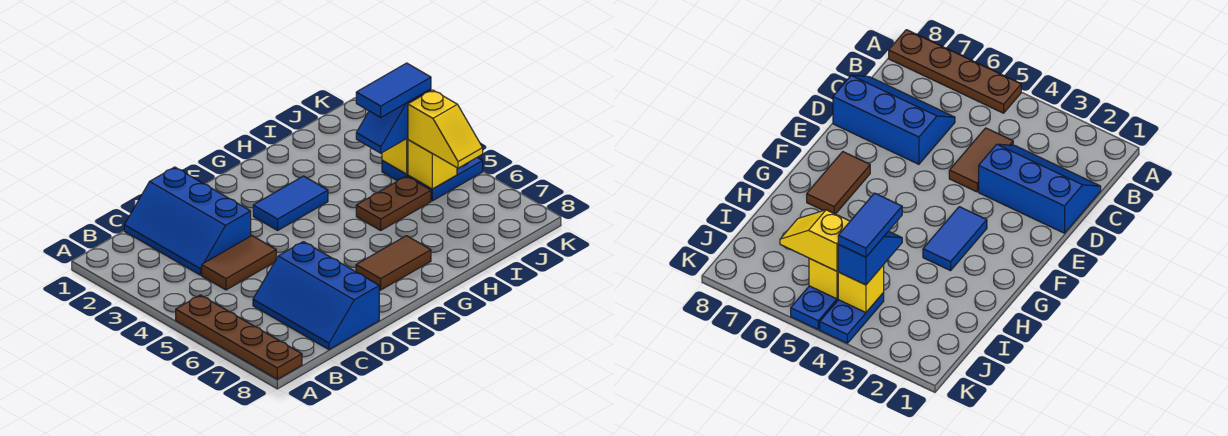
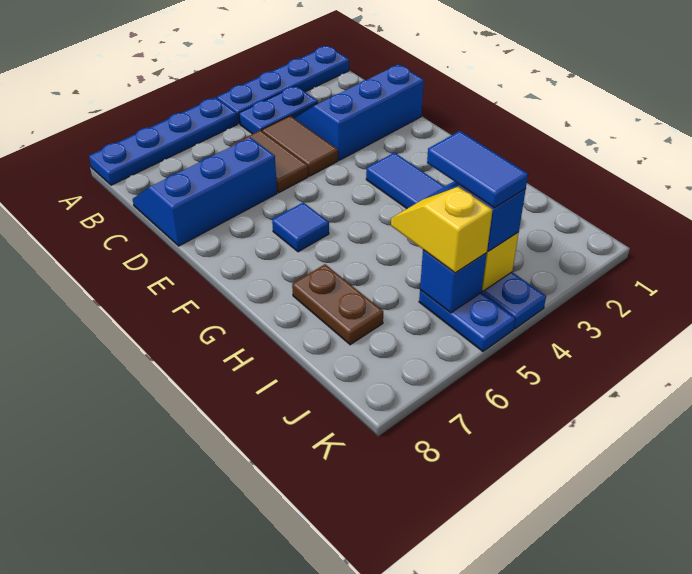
none -> blue 1x4 plate [217,46,349,124]
brown 1x4 plate [176,295,302,379] -> blue 1x4 plate [89,97,237,185]
none -> blue 1x2 plate [239,86,318,134]
none -> blue 1x1 tile [272,202,329,252]
brown 1x2 tile [356,236,431,290] -> brown 1x2 tile moved to [231,130,308,193]
brown 1x2 plate [356,176,431,230] -> brown 1x2 plate moved to [292,264,383,345]
yellow 1x1 brick [408,140,457,189] -> blue 1x1 brick [420,250,487,313]
yellow 1x2 slope [408,90,483,168] -> yellow 1x2 slope turned to [391,187,492,273]

